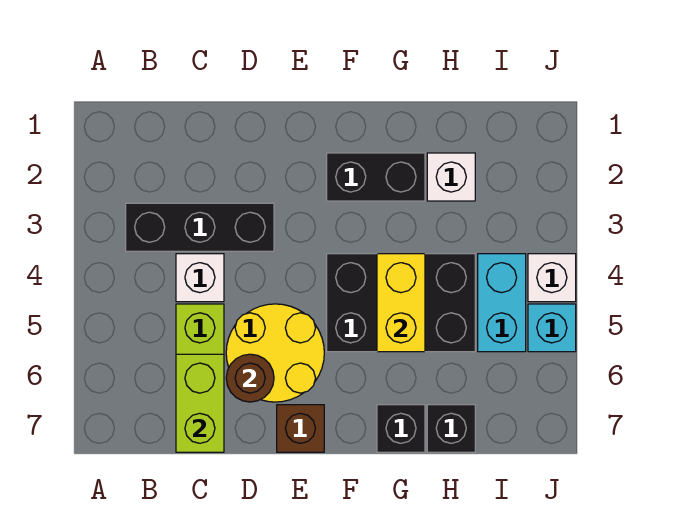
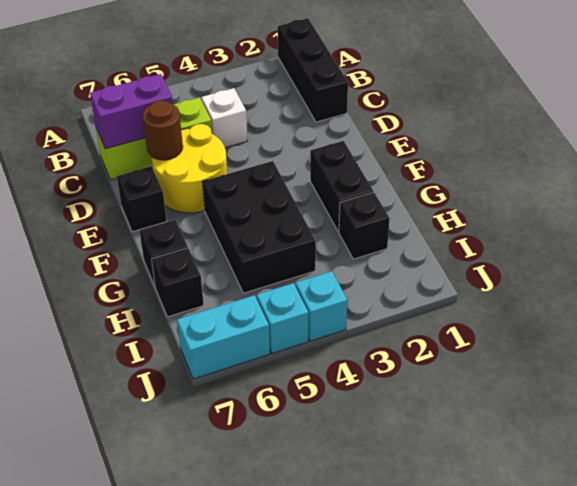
black 1x3 brick [126,203,274,251] -> black 1x3 brick moved to [278,18,348,122]
lime 1x2 brick [176,354,224,452] -> purple 1x2 brick [90,74,173,149]
brown 1x1 brick [277,405,324,452] -> black 1x1 brick [117,166,167,232]
yellow 1x2 brick [377,254,425,352] -> none
white 1x1 brick [427,153,475,201] -> black 1x1 brick [339,192,390,259]
cyan 1x2 brick [478,254,526,352] -> cyan 1x2 brick moved to [177,295,270,379]
white 1x1 brick [528,254,576,302] -> cyan 1x1 brick [296,271,347,341]

